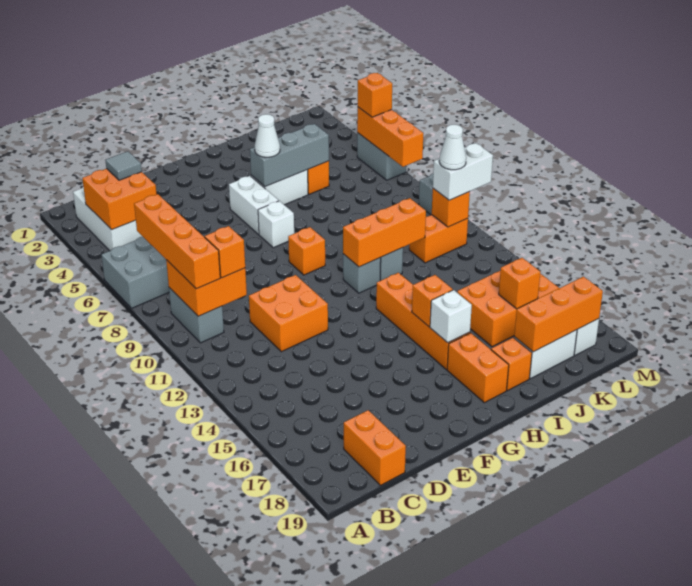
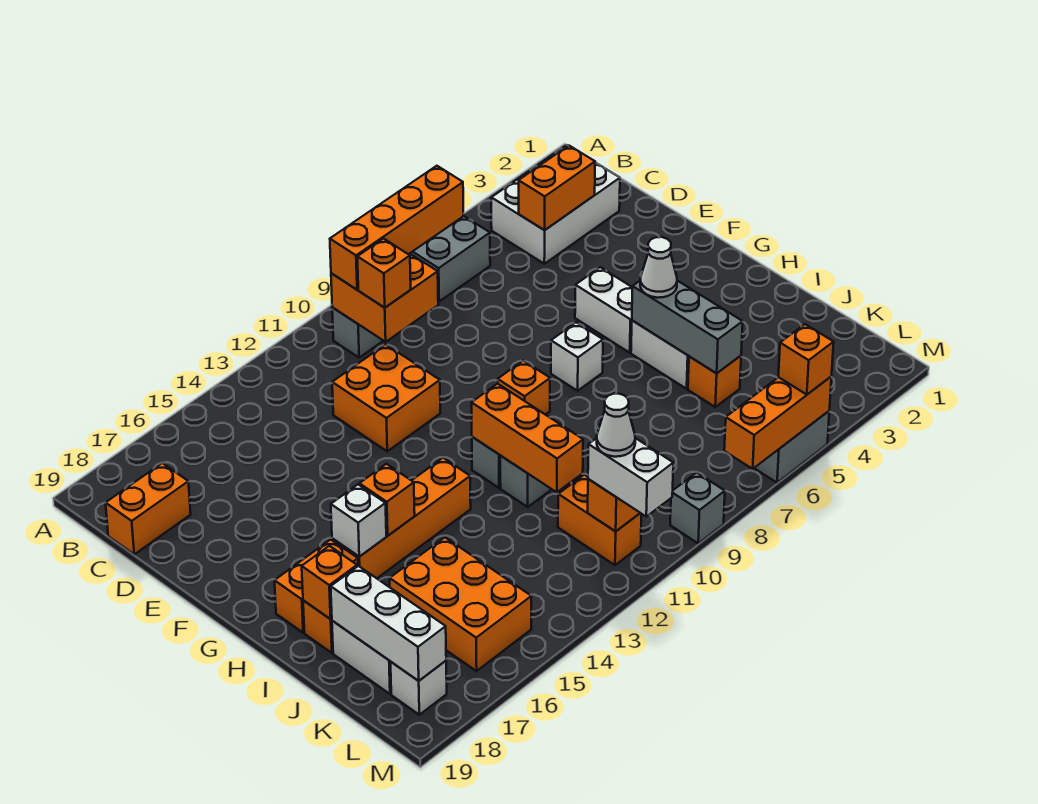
orange 2x2 brick [82,169,157,230] -> orange 1x2 brick [519,146,595,230]
grey 1x1 tile [105,151,142,180] -> none
white 1x2 brick [229,176,279,234] -> white 1x2 brick turned to [575,267,633,353]
orange 1x3 brick [514,277,603,352] -> white 1x3 brick [331,566,446,681]
orange 1x1 brick [499,258,540,309] -> orange 1x1 brick moved to [302,546,357,619]

